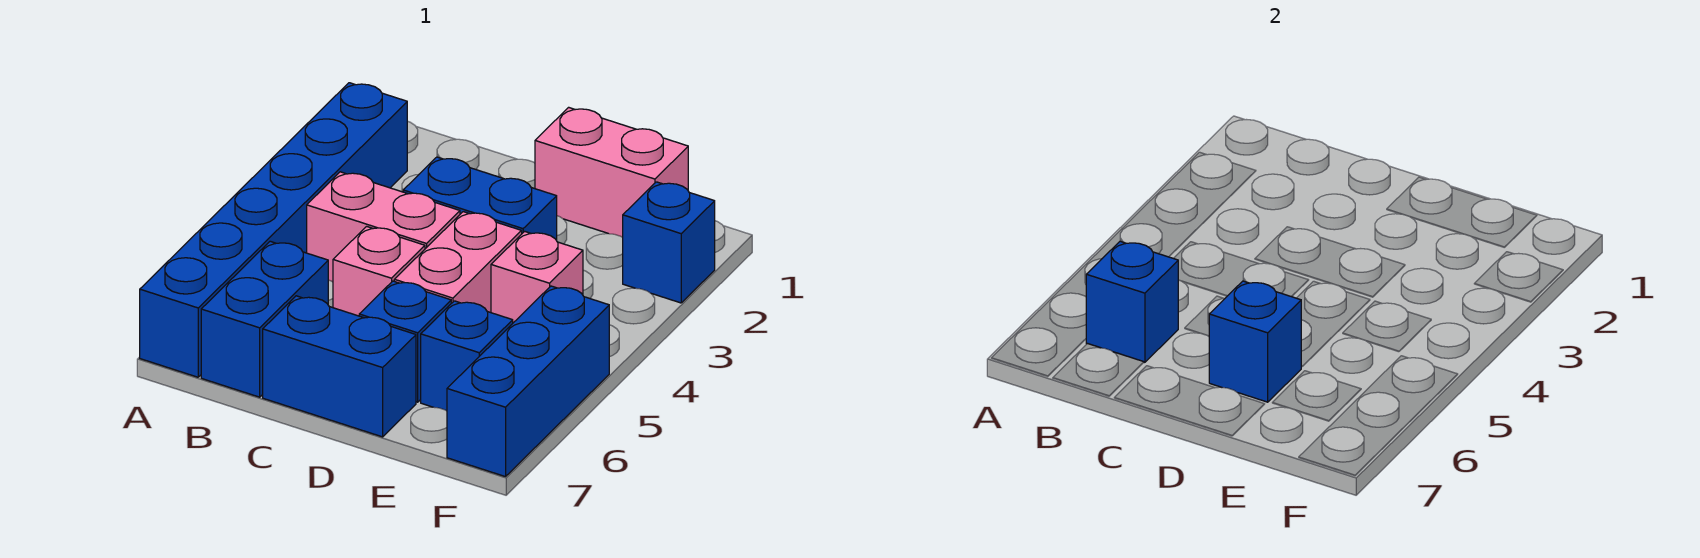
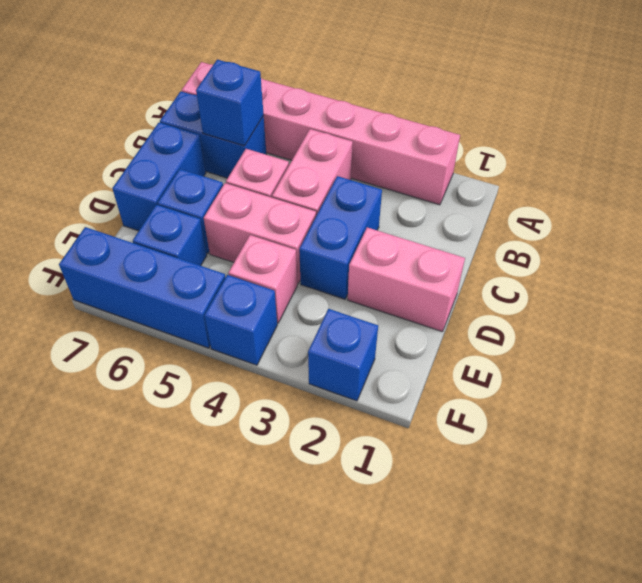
blue 1x6 brick [140,83,407,377] -> pink 1x6 brick [182,62,460,205]
pink 1x2 brick [535,107,688,237] -> pink 1x2 brick turned to [348,227,465,332]
blue 1x1 brick [1209,281,1301,402] -> blue 1x1 brick moved to [204,275,277,365]

